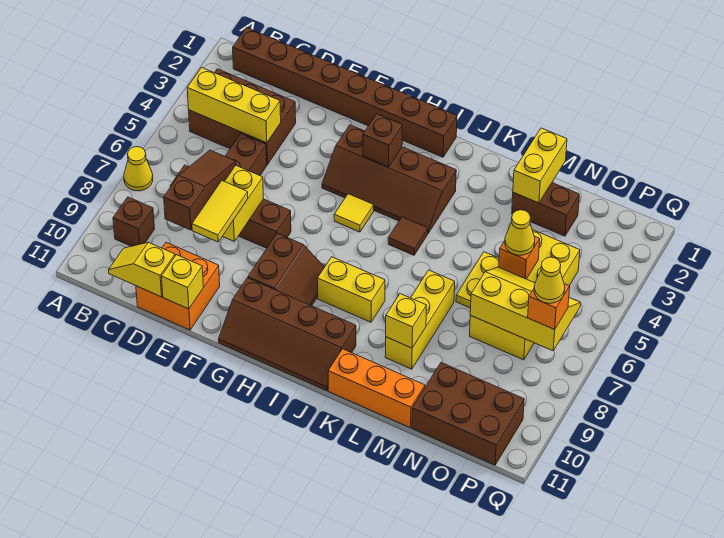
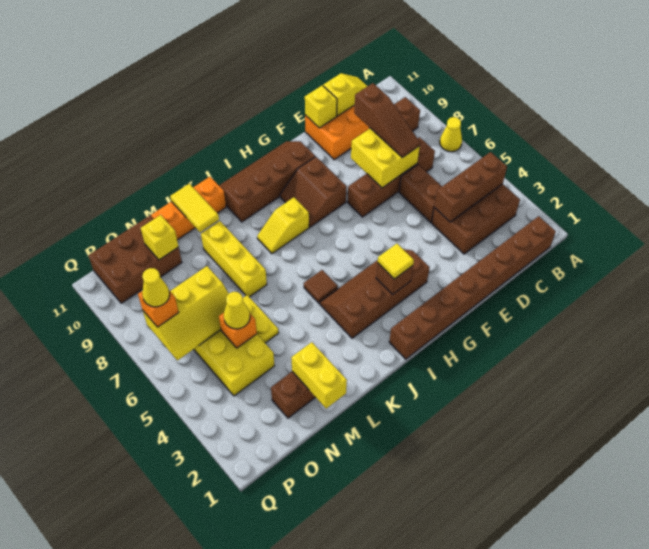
yellow 1x3 brick [187,68,281,143] -> brown 1x3 brick [434,152,507,222]
yellow 1x2 tile [192,181,248,242] -> yellow 1x2 tile moved to [170,184,219,232]
yellow 1x1 tile [334,194,374,232] -> yellow 1x1 tile moved to [378,244,414,279]
yellow 1x2 brick [317,257,385,322] -> yellow 1x2 slope [257,197,309,254]
yellow 1x1 brick [386,294,427,348] -> yellow 1x1 brick moved to [141,215,179,260]

